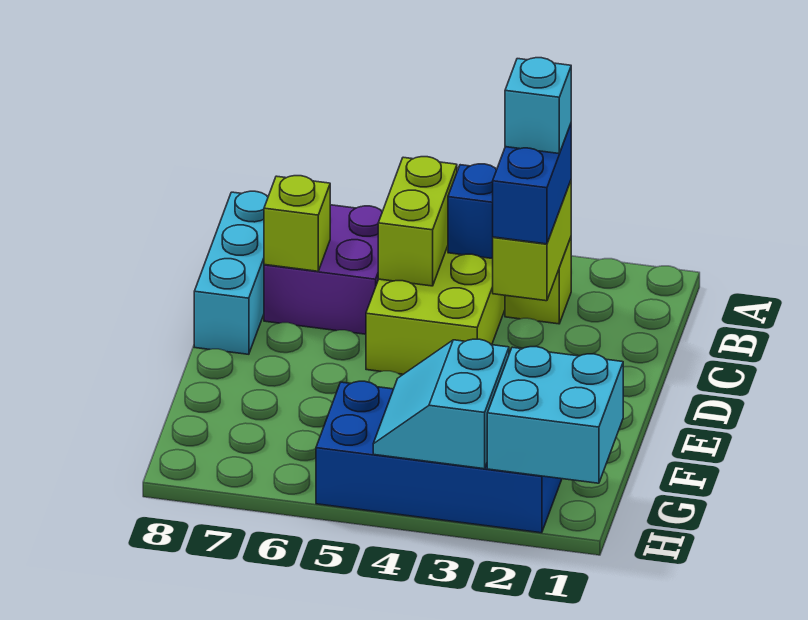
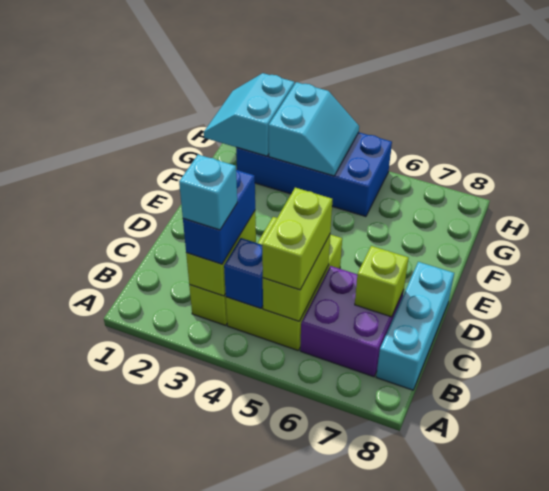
none -> lime 1x2 brick [262,188,332,290]
cyan 2x2 brick [487,347,623,483] -> cyan 2x2 slope [204,73,295,156]

